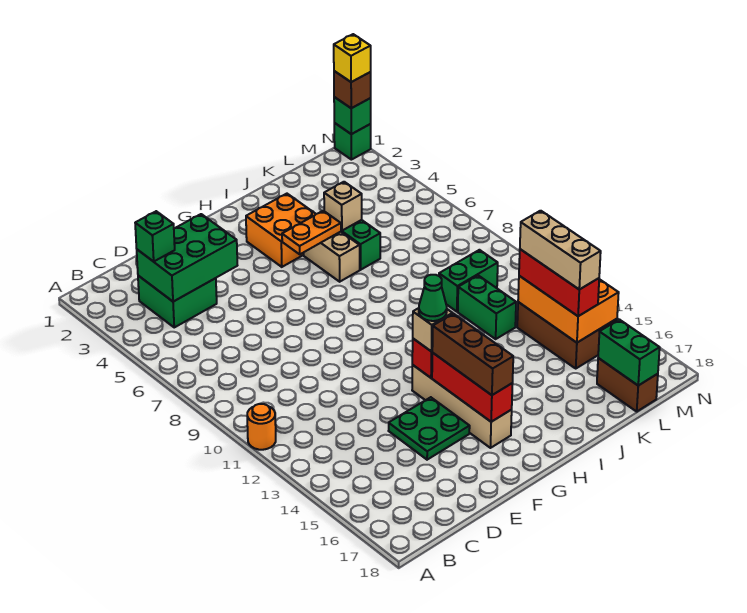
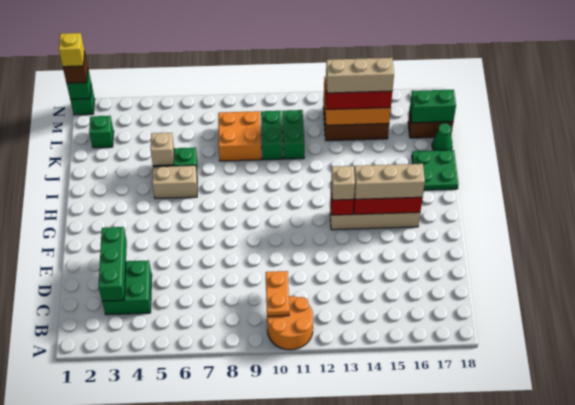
orange 1x1 round brick [247,404,276,450] -> orange 2x2 round brick [267,296,313,350]
green 2x3 brick [137,214,237,302] -> green 1x3 brick [98,227,127,301]
green 1x1 brick [135,211,175,262] -> green 1x1 brick moved to [89,116,114,148]
green 2x2 plate [389,397,470,460] -> green 2x2 plate moved to [412,150,458,190]
green 1x1 cone [419,275,447,321] -> green 1x1 cone moved to [432,123,452,151]
brown 1x3 brick [432,314,513,395] -> tan 1x3 brick [354,164,425,199]
orange 2x2 brick [246,194,316,267] -> orange 2x2 brick moved to [218,111,262,161]
orange 1x2 plate [282,211,341,254] -> orange 1x2 plate moved to [266,271,289,316]
green 1x2 brick [458,275,516,339] -> green 1x2 brick turned to [282,110,304,159]

